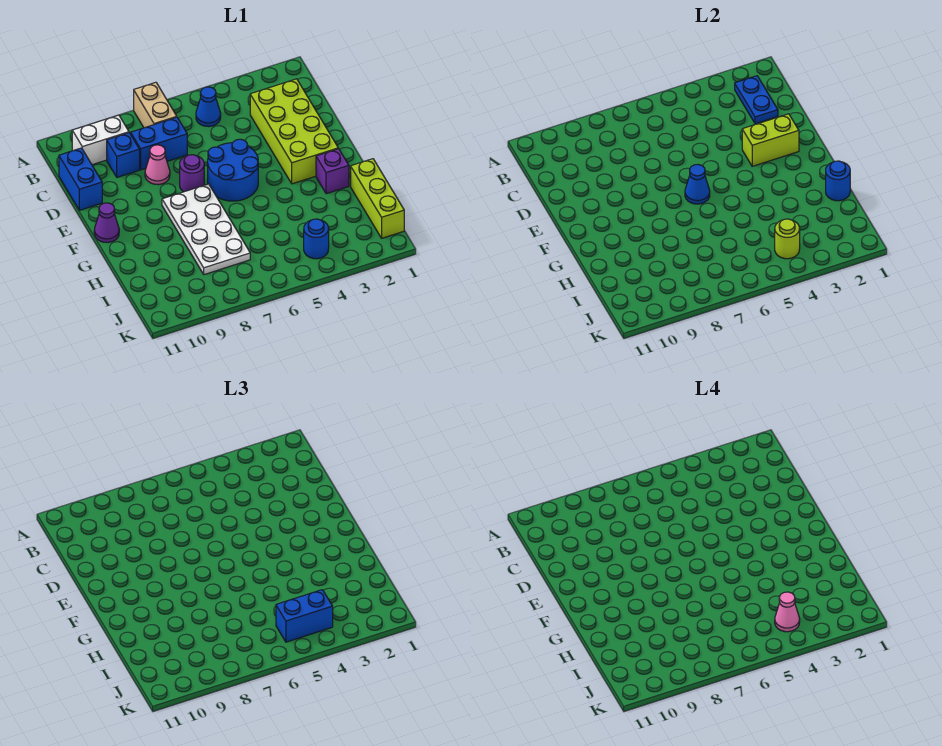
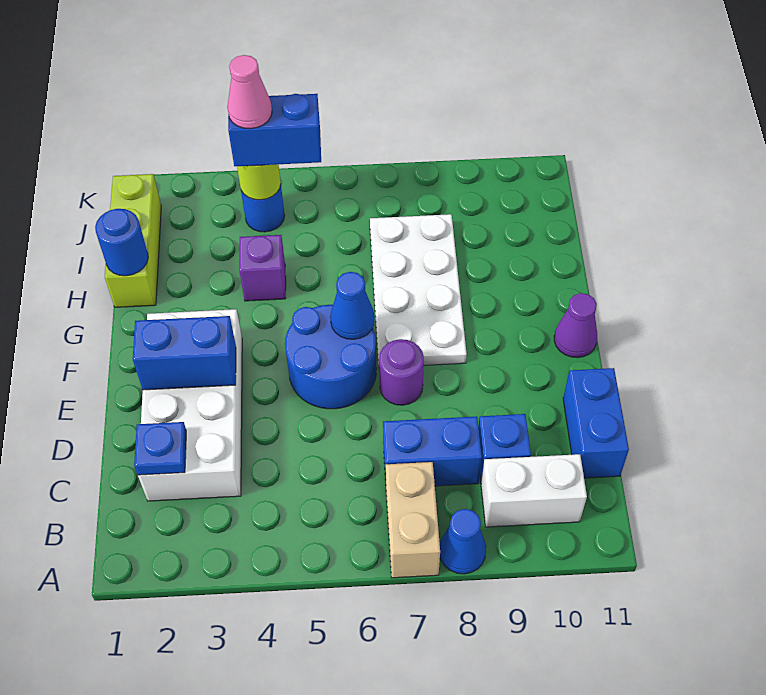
blue 1x2 plate [735,76,778,124] -> blue 1x1 plate [134,422,186,475]
blue 1x1 cone [196,87,221,127] -> blue 1x1 cone moved to [440,509,486,574]
lime 2x4 brick [250,79,338,184] -> white 2x4 brick [138,309,242,501]
pink 1x1 cone [145,145,170,185] -> none
lime 1x2 brick [742,114,799,166] -> blue 1x2 brick [133,316,236,390]
purple 1x1 brick [316,149,349,194] -> purple 1x1 brick moved to [239,235,286,301]

